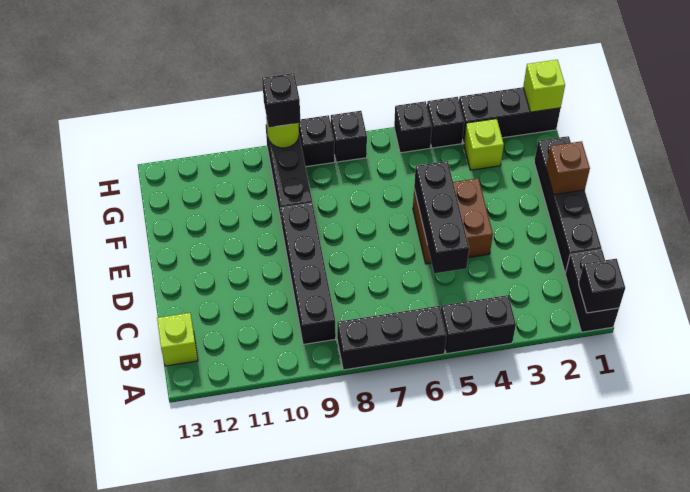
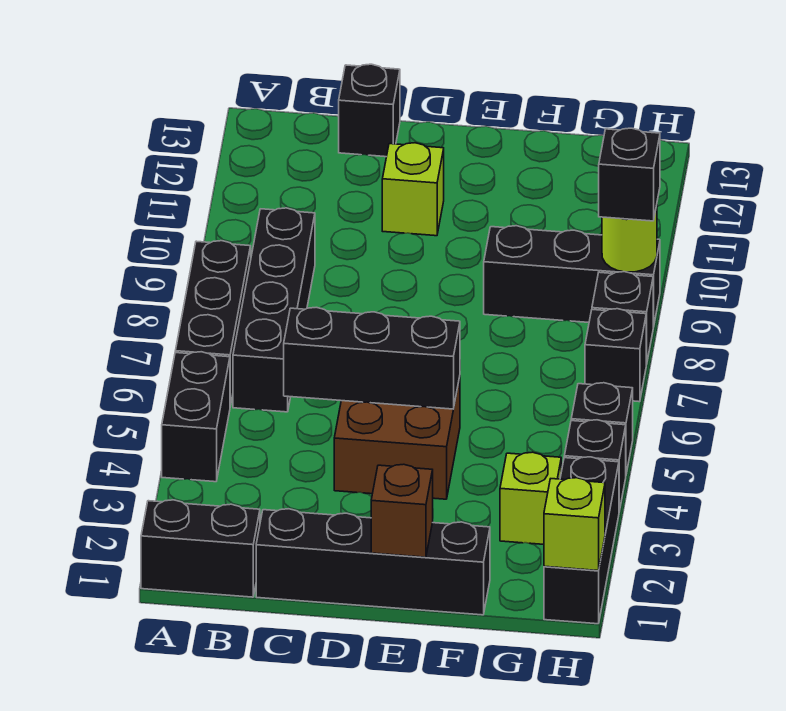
black 1x1 brick [579,259,625,313] -> black 1x1 brick moved to [339,64,400,157]
black 1x4 brick [281,203,336,344] -> black 1x4 brick turned to [233,208,315,412]
lime 1x1 brick [157,313,198,366] -> lime 1x1 brick moved to [382,143,444,236]

